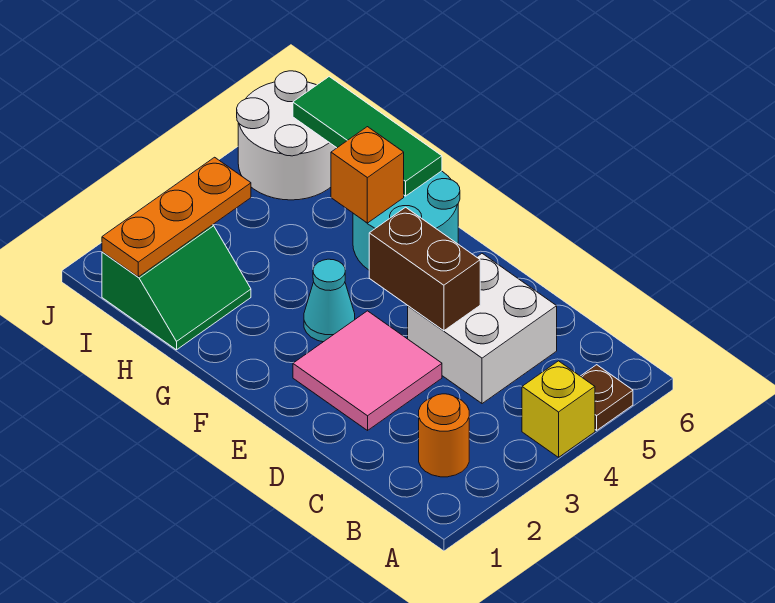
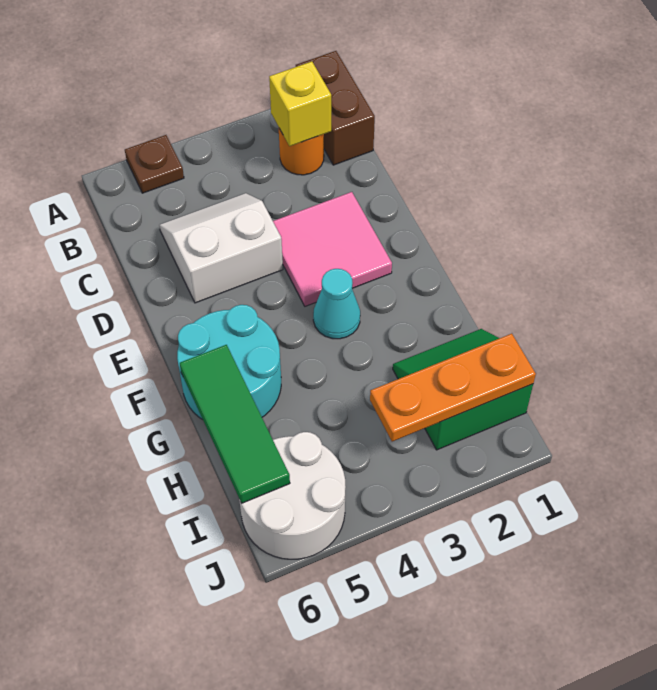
yellow 1x1 brick [522,361,595,457] -> yellow 1x1 brick moved to [269,61,331,146]
white 2x2 brick [408,254,557,404] -> white 2x2 slope [159,193,283,303]
brown 1x2 brick [369,207,480,331] -> brown 1x2 brick moved to [296,51,375,165]
orange 1x1 brick [331,127,404,223] -> none

